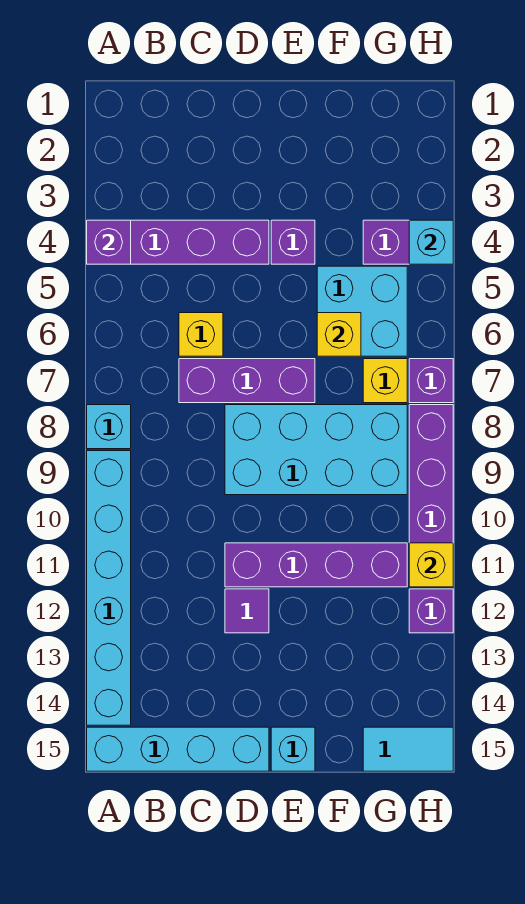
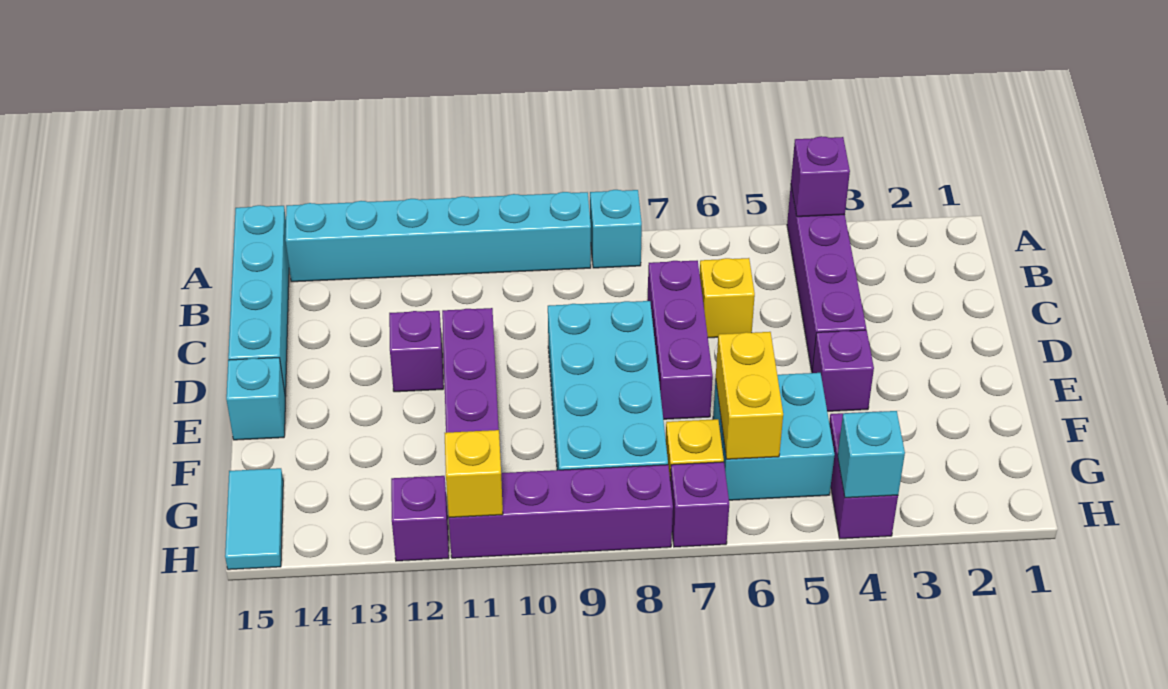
purple 1x1 tile [225,589,269,633] -> purple 1x1 brick [389,311,444,392]
yellow 1x1 brick [317,313,361,356] -> yellow 1x2 brick [716,332,783,459]

